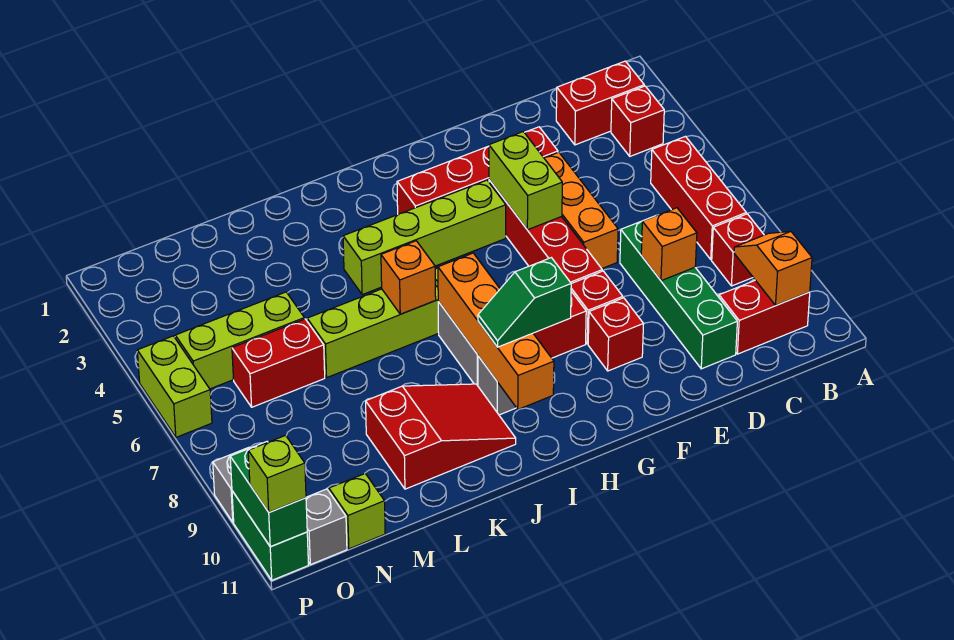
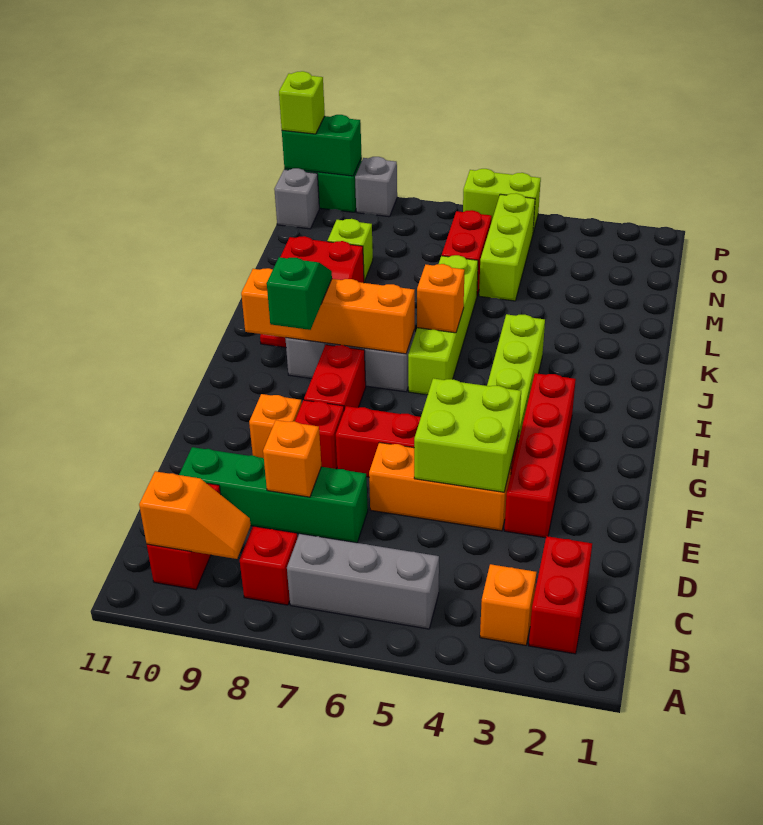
red 1x1 brick [611,86,664,156] -> orange 1x1 brick [480,564,537,645]
red 1x3 brick [651,136,746,259] -> grey 1x3 brick [287,534,439,629]
lime 1x2 brick [489,132,562,230] -> lime 2x2 brick [414,378,521,492]
red 1x1 brick [588,298,643,371] -> orange 1x1 brick [249,394,302,458]
lime 1x1 brick [329,474,385,549] -> lime 1x1 brick moved to [328,219,373,281]

